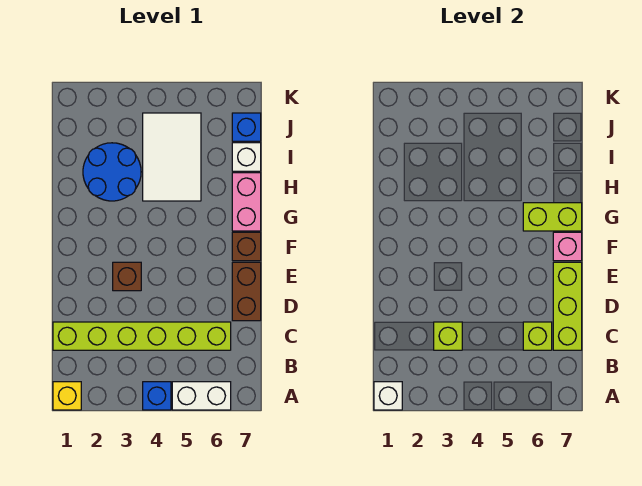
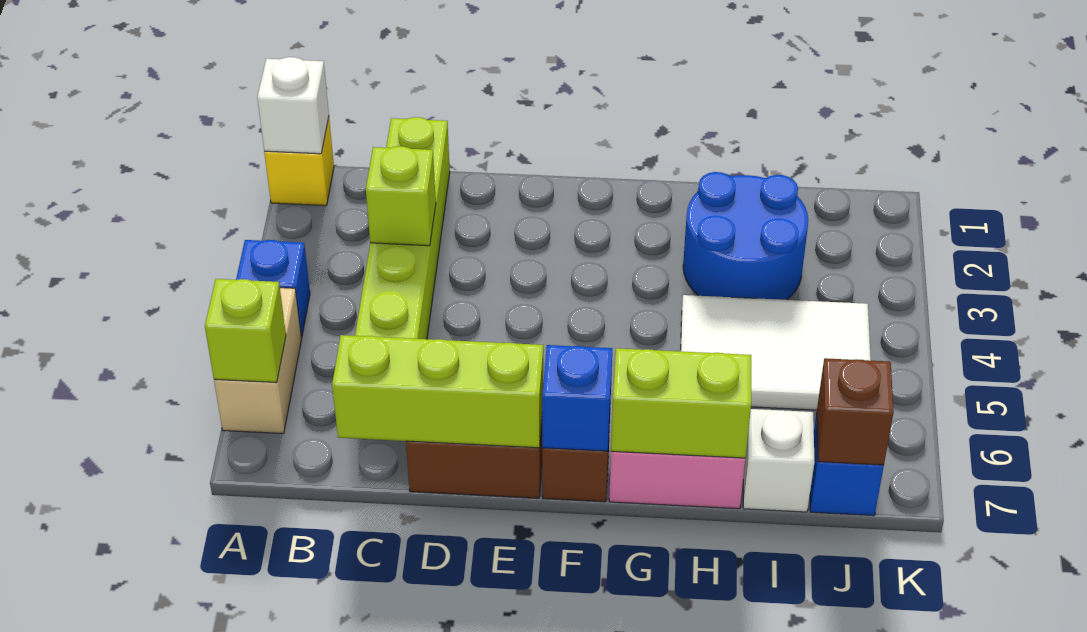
white 1x2 brick [172,382,231,410] -> tan 1x2 brick [214,288,302,434]
lime 1x1 brick [523,322,552,350] -> lime 1x1 brick moved to [205,279,286,383]
brown 1x1 brick [113,262,141,291] -> brown 1x1 brick moved to [817,358,894,465]
pink 1x1 brick [553,232,582,261] -> blue 1x1 brick [542,345,612,451]
lime 1x2 brick [523,203,582,231] -> lime 1x2 brick turned to [611,348,751,458]

